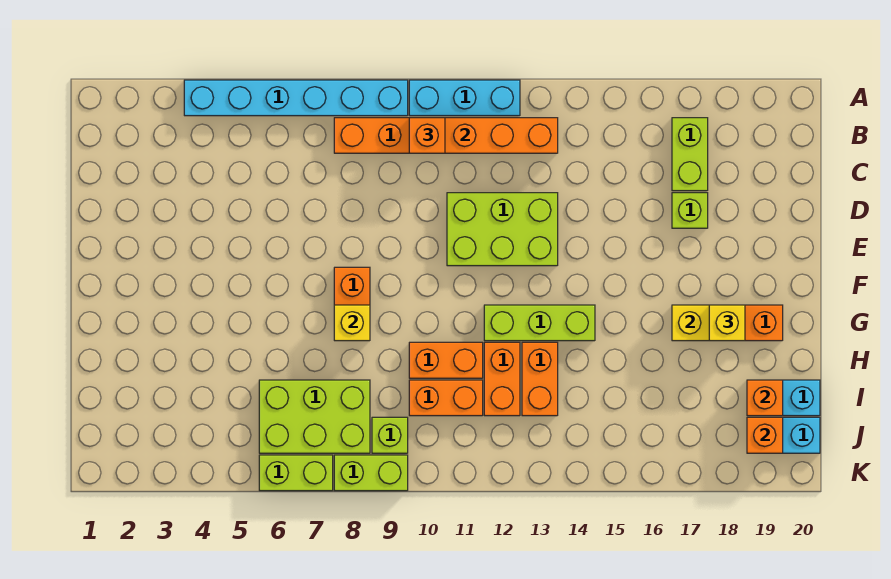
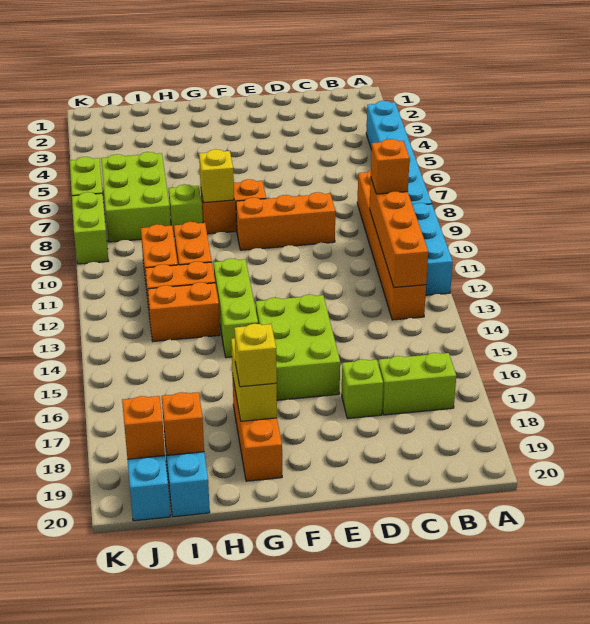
none -> orange 1x3 brick [236,192,335,250]
lime 2x3 brick [447,193,558,266] -> lime 2x3 brick moved to [256,295,340,400]
lime 1x1 brick [372,417,408,453] -> lime 1x1 brick moved to [169,184,203,234]

